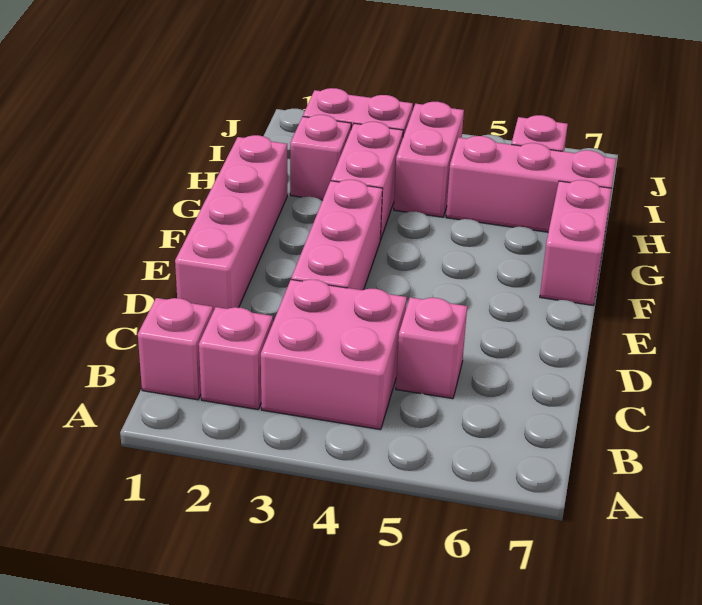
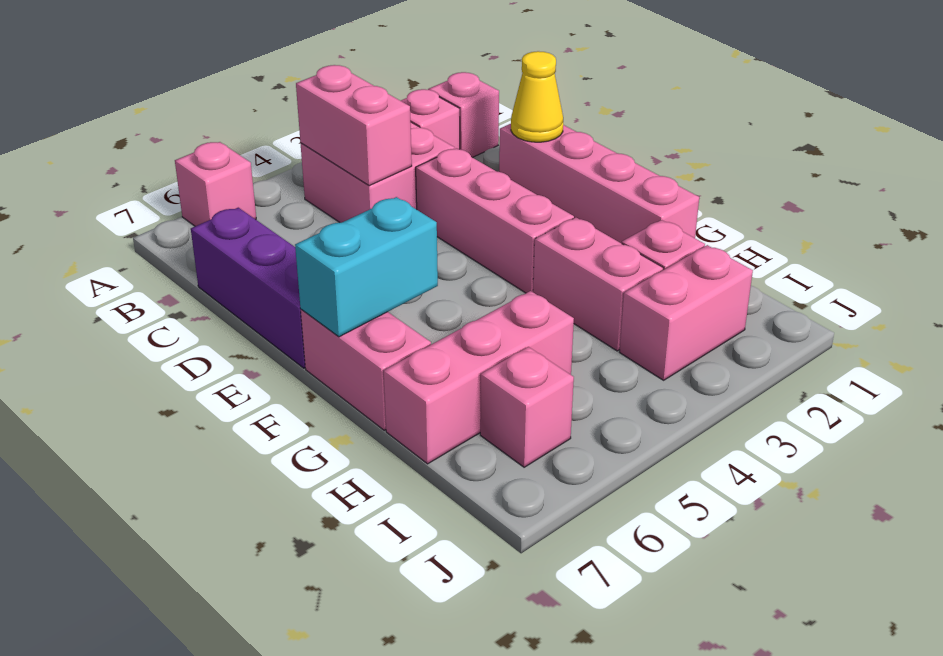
pink 1x1 brick [396,297,467,399] -> pink 1x1 brick moved to [175,142,256,226]
none -> purple 1x3 brick [191,208,305,368]
none -> yellow 1x1 cone [511,51,563,142]
none -> cyan 1x2 brick [295,197,438,337]
pink 1x2 brick [394,102,464,217] -> pink 1x2 brick moved to [296,65,412,186]

